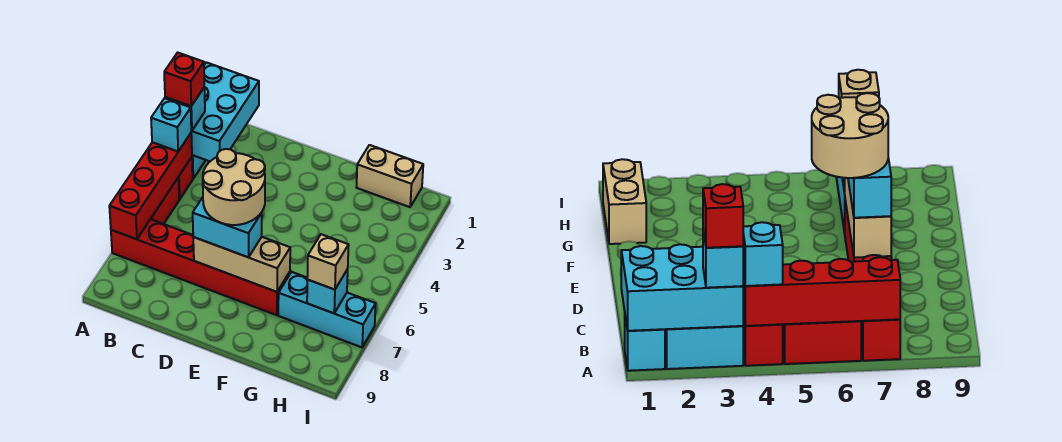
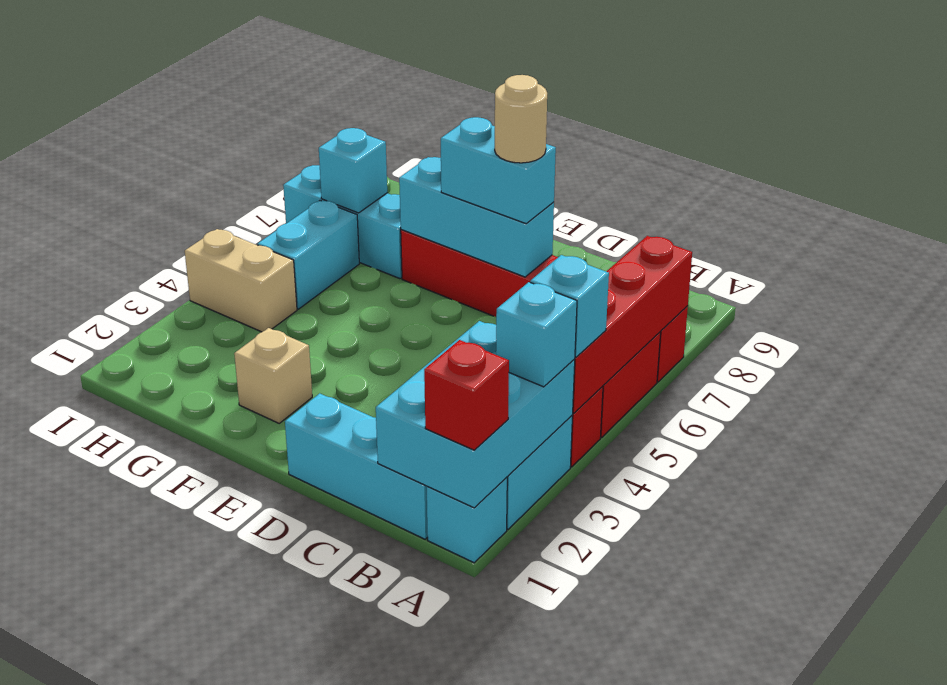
red 1x1 brick [164,53,204,106] -> red 1x1 brick moved to [424,340,509,450]
none -> cyan 1x3 brick [285,393,428,539]
tan 2x2 round brick [203,149,265,225] -> tan 1x1 round brick [495,75,547,163]
tan 1x3 brick [193,237,290,292] -> cyan 1x3 brick [399,157,554,277]
tan 1x2 brick [356,145,423,207] -> tan 1x2 brick moved to [185,229,297,332]
none -> cyan 1x2 brick [257,201,359,309]
tan 1x1 brick [307,234,349,290] -> tan 1x1 brick moved to [234,328,312,423]

